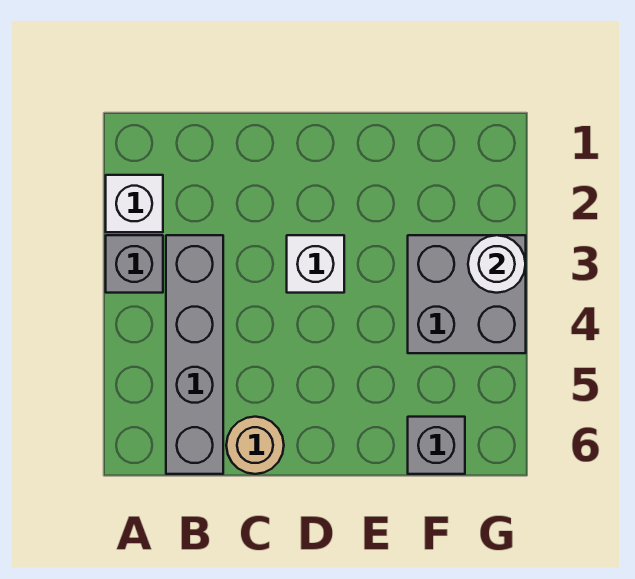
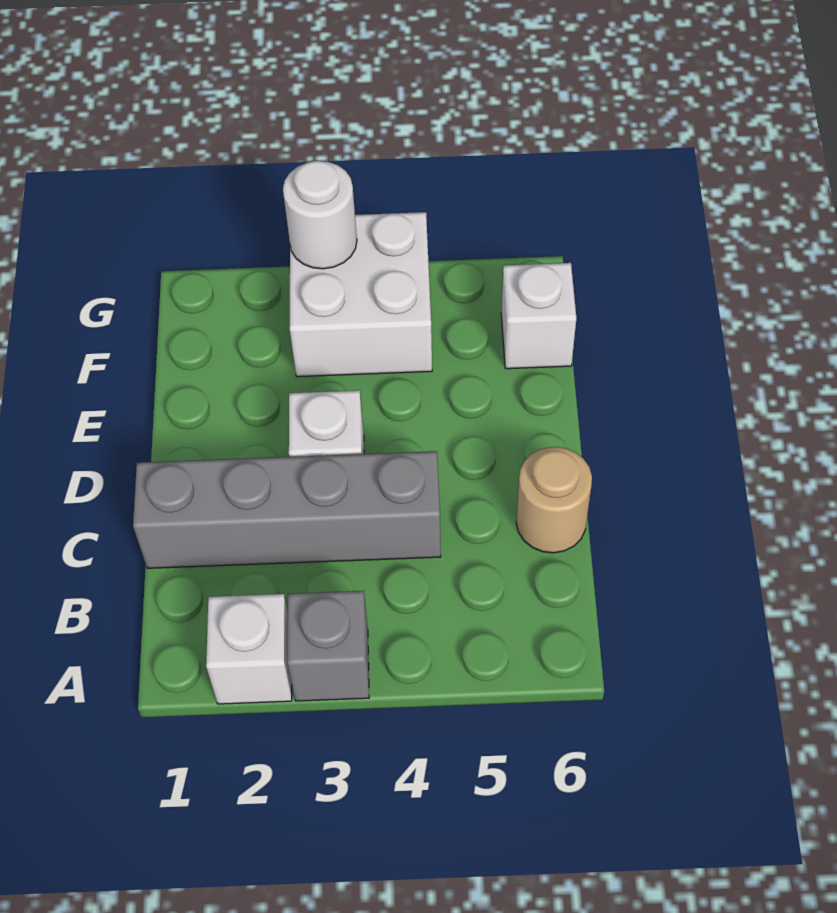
grey 1x4 brick [166,235,223,474] -> grey 1x4 brick moved to [133,451,441,568]
grey 2x2 brick [408,235,526,353] -> white 2x2 brick [290,212,432,377]
grey 1x1 brick [408,417,465,474] -> white 1x1 brick [501,263,576,369]

